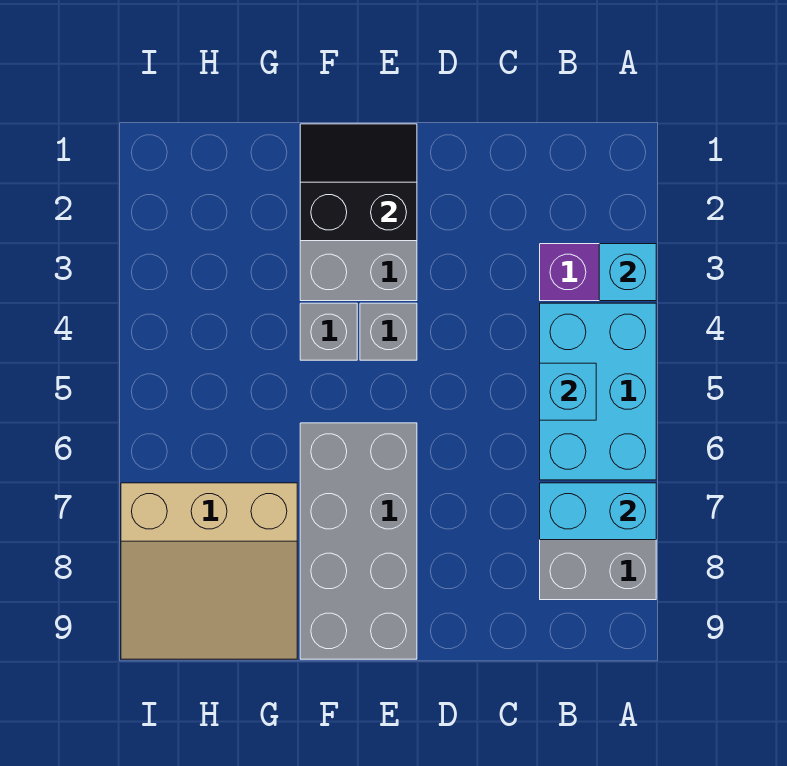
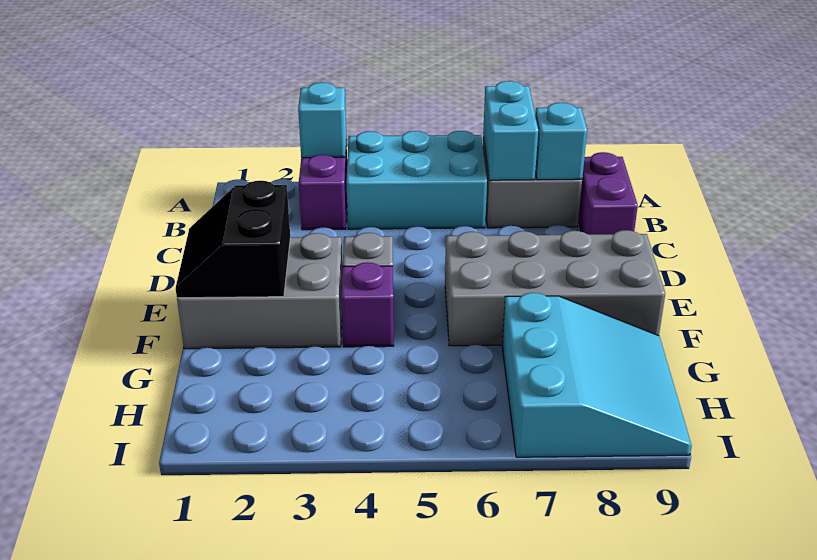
cyan 1x1 brick [540,363,596,420] -> cyan 1x1 brick moved to [535,103,587,180]
none -> purple 1x2 brick [578,152,638,234]
grey 1x1 brick [300,303,357,360] -> purple 1x1 brick [341,262,394,347]
tan 3x3 slope [121,483,297,659] -> cyan 3x3 slope [502,293,692,457]

